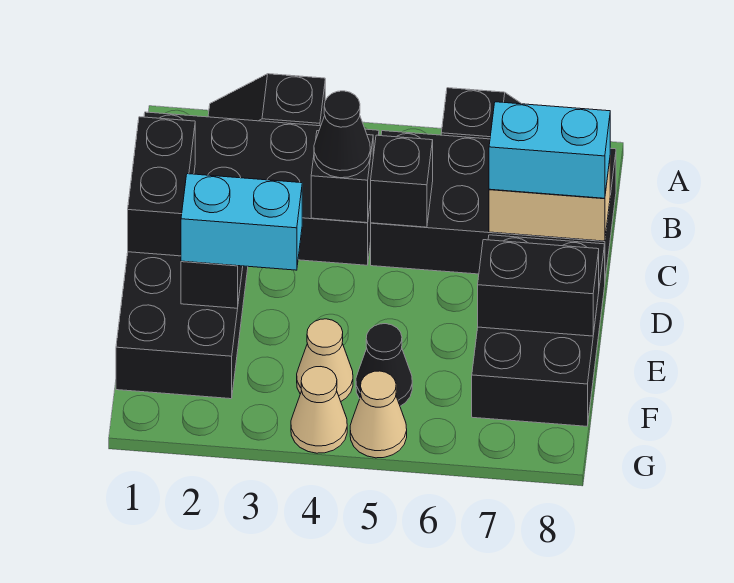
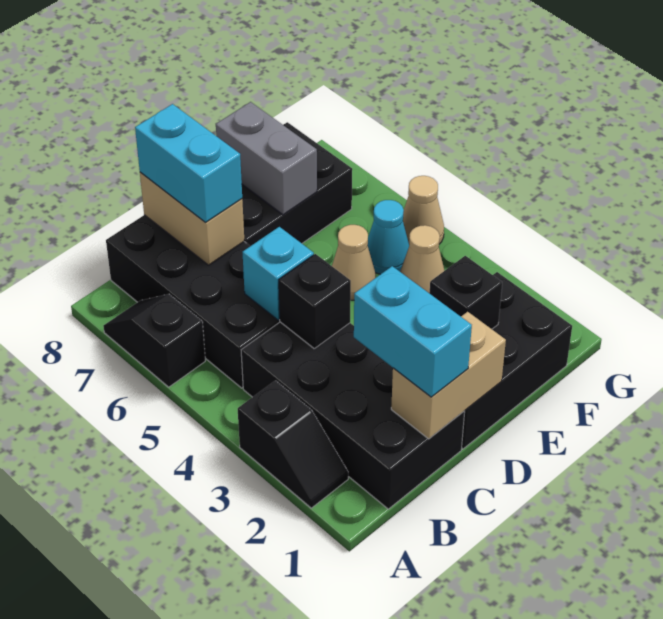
black 1x2 brick [128,117,195,256] -> tan 1x2 brick [391,312,506,439]
black 1x1 cone [314,91,370,178] -> none
black 1x1 brick [371,135,433,227] -> cyan 1x1 brick [243,227,314,320]
cyan 1x2 brick [181,174,302,270] -> cyan 1x2 brick moved to [354,266,472,397]
black 1x2 brick [478,240,599,336] -> grey 1x2 brick [216,102,317,215]
black 1x1 cone [356,324,412,406] -> cyan 1x1 cone [368,200,409,274]
tan 1x1 cone [291,367,347,453] -> tan 1x1 cone moved to [332,225,376,300]

